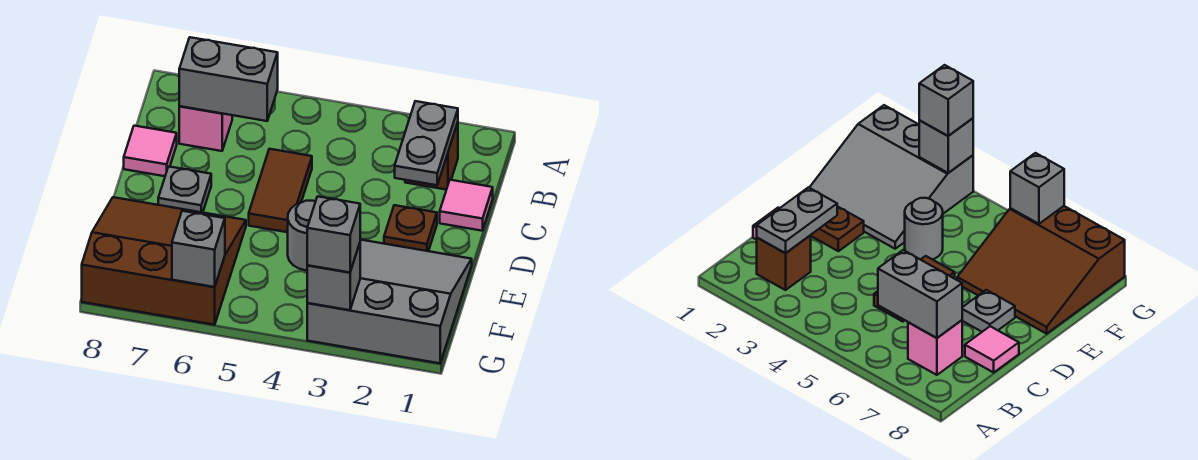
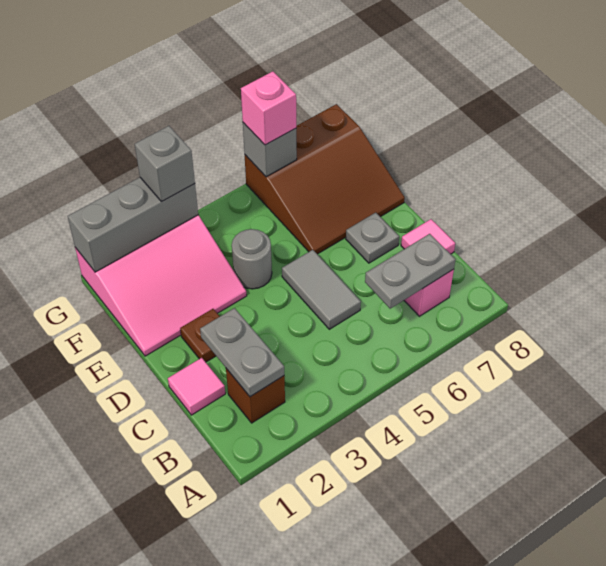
grey 1x2 brick [179,37,278,121] -> grey 1x2 plate [365,234,455,309]
brown 1x2 tile [249,149,312,232] -> grey 1x2 tile [282,250,361,329]
grey 3x3 slope [307,240,472,363] -> pink 3x3 slope [75,215,247,356]
grey 1x1 brick [307,243,360,310] -> grey 1x3 brick [68,177,198,272]
none -> pink 1x1 brick [241,71,296,145]

